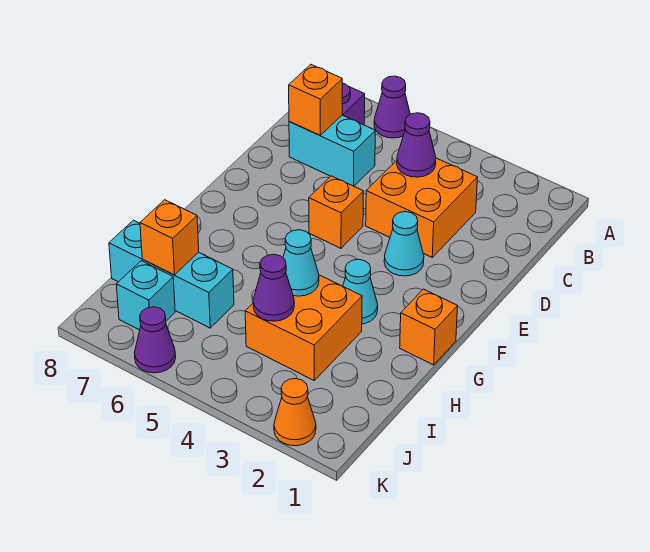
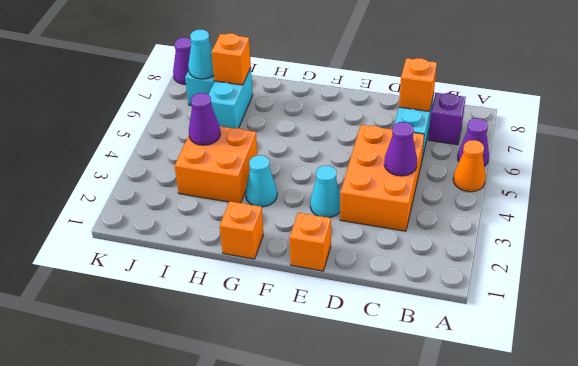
orange 2x2 brick [366,158,478,257] -> orange 2x3 brick [340,125,424,231]
orange 1x1 brick [309,176,364,248] -> orange 1x1 brick moved to [289,213,331,271]
cyan 1x1 cone [283,230,319,296] -> cyan 1x1 cone moved to [188,29,214,79]
cyan 1x3 brick [109,220,234,328] -> cyan 1x2 brick [208,68,253,128]
orange 1x1 cone [274,379,316,446] -> orange 1x1 cone moved to [453,140,486,192]
purple 1x1 cone [134,307,176,373] -> purple 1x1 cone moved to [173,37,191,84]

